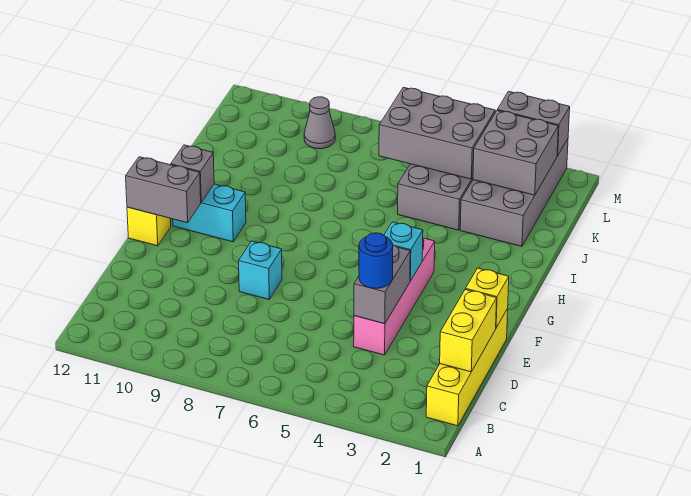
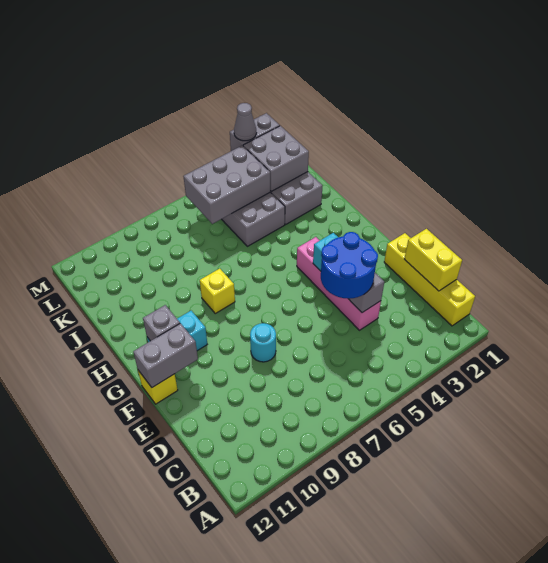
blue 1x1 round brick [359,233,393,288] -> blue 2x2 round brick [321,232,378,299]
yellow 1x1 brick [466,268,509,328] -> yellow 1x1 brick moved to [200,269,235,313]
cyan 1x1 brick [239,241,282,299] -> cyan 1x1 round brick [250,323,276,362]
grey 1x1 cone [304,97,335,149] -> grey 1x1 cone moved to [234,103,256,141]

